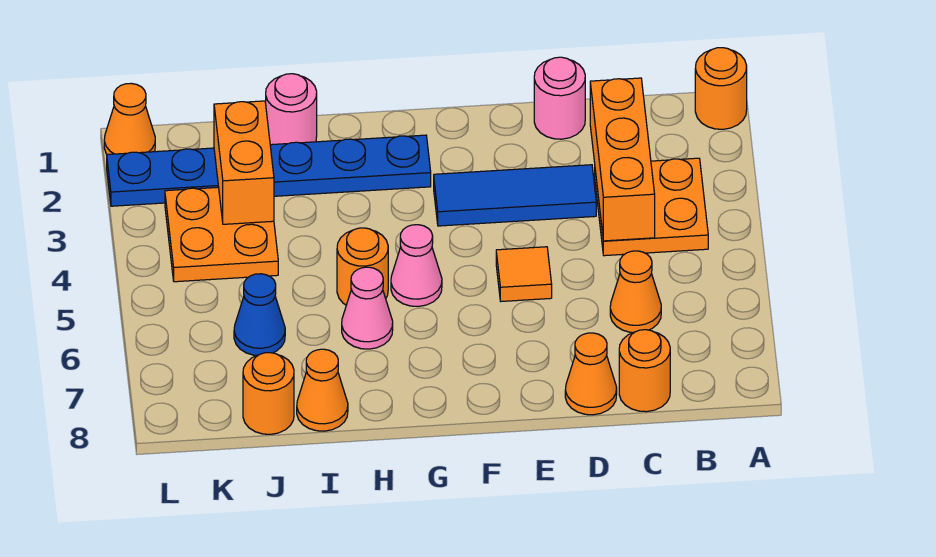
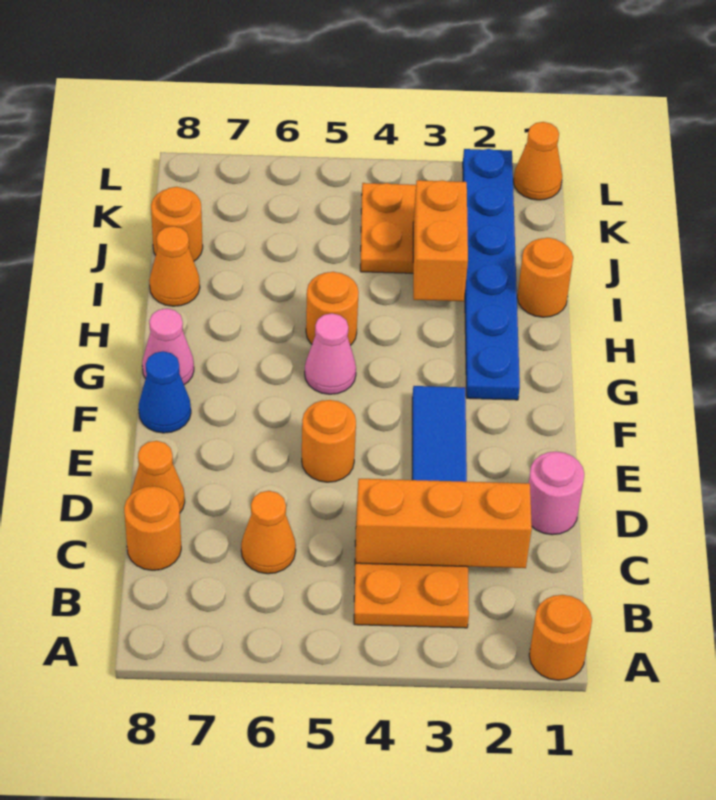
orange 1x1 tile [496,247,552,301] -> orange 1x1 round brick [302,400,356,482]
pink 1x1 cone [342,267,393,349] -> pink 1x1 cone moved to [142,309,194,385]
pink 1x1 round brick [266,74,317,145] -> orange 1x1 round brick [517,238,573,317]
orange 1x2 brick [214,101,274,224] -> orange 1x2 brick turned to [413,180,468,301]
blue 1x1 cone [234,274,285,355] -> blue 1x1 cone moved to [138,351,191,433]

